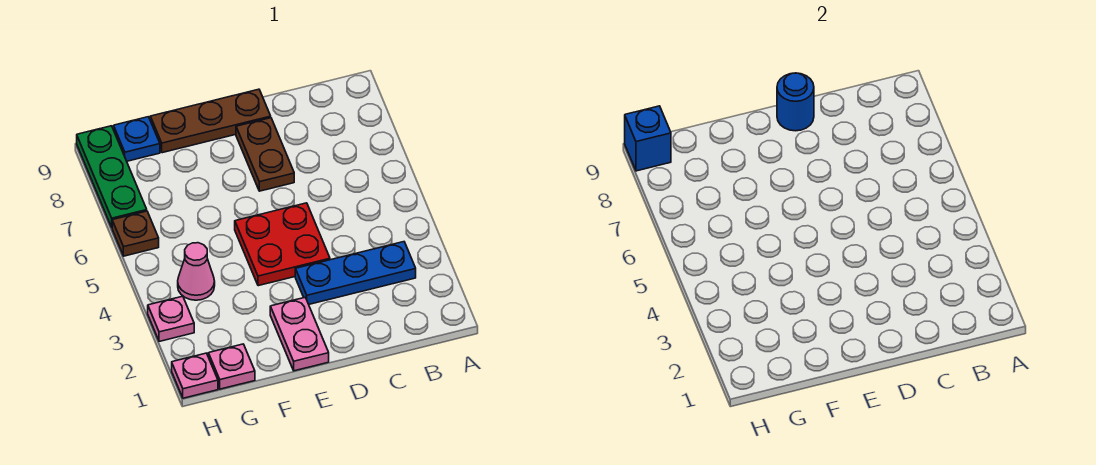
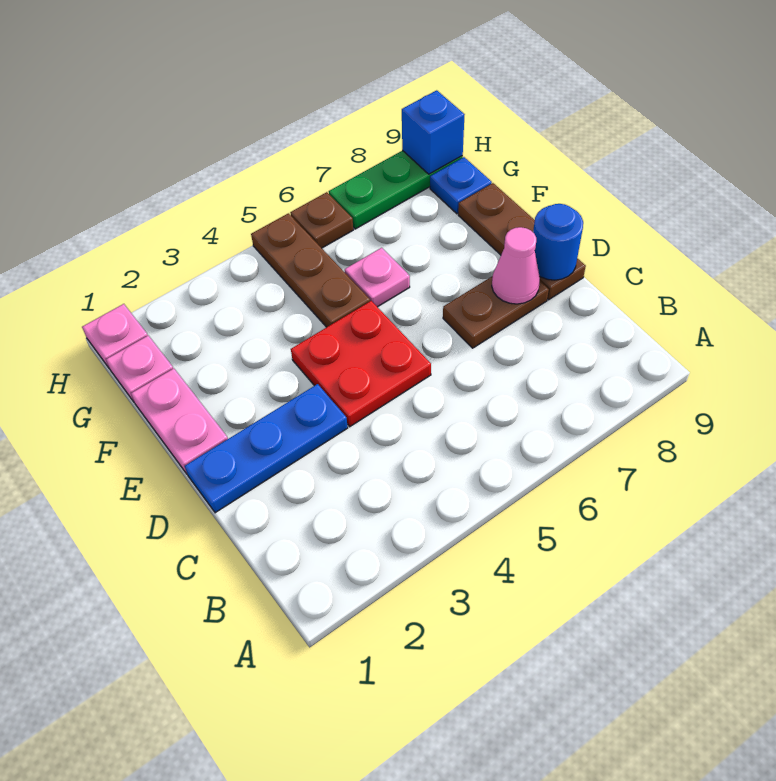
blue 1x3 plate [295,242,416,304] -> blue 1x3 plate turned to [185,384,348,513]
pink 1x2 plate [270,298,329,371] -> pink 1x2 plate turned to [131,368,228,474]
none -> brown 1x3 plate [251,213,370,327]
pink 1x1 cone [178,243,215,300] -> pink 1x1 cone moved to [492,227,540,304]
pink 1x1 plate [148,296,194,341] -> pink 1x1 plate moved to [345,248,410,307]

